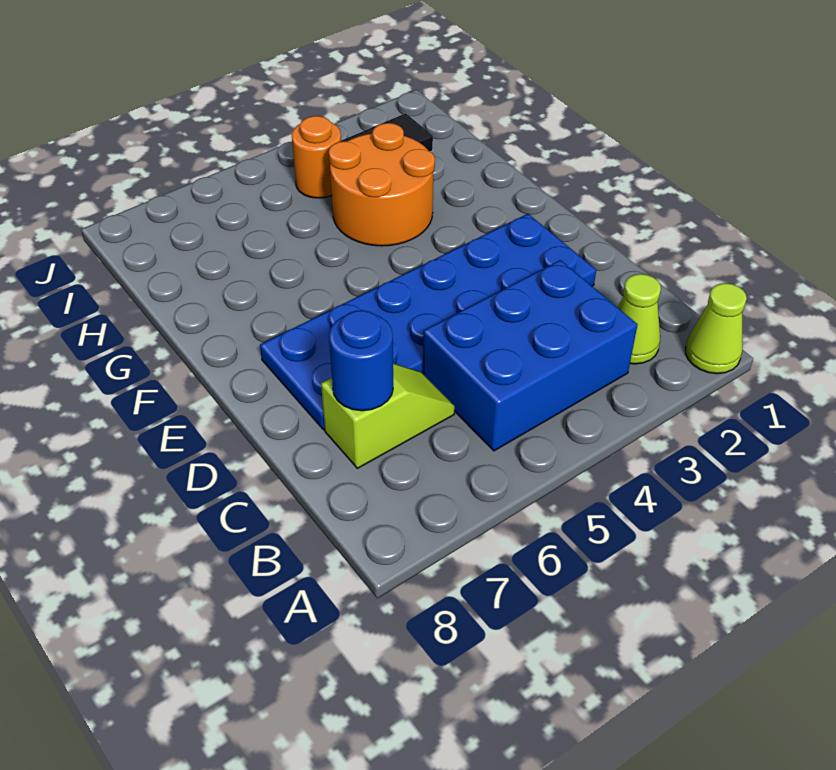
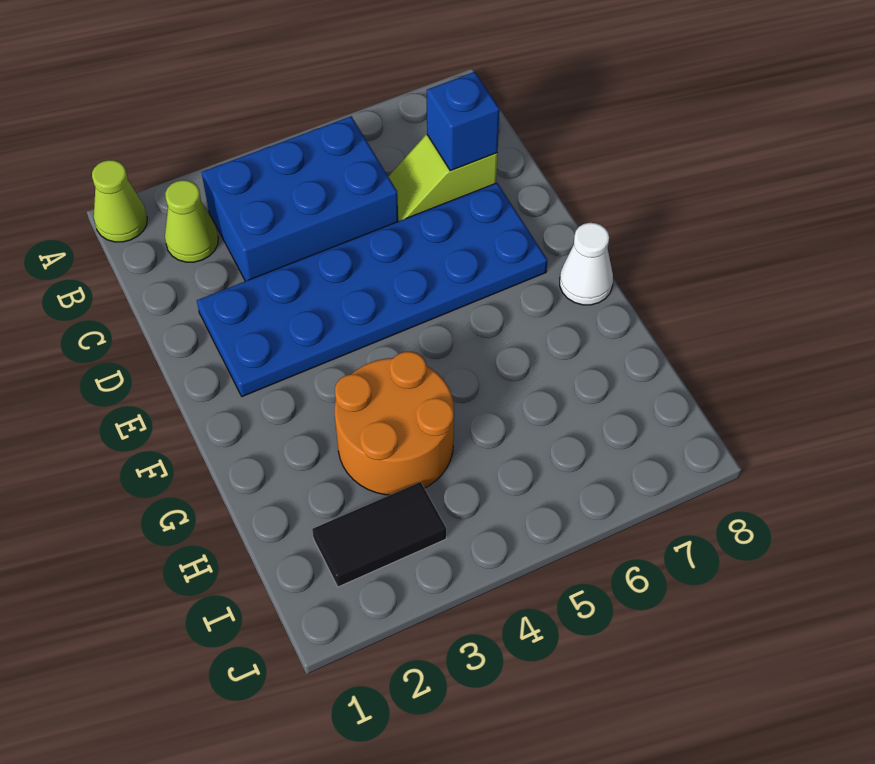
blue 1x1 round brick [329,310,393,411] -> blue 1x1 brick [427,72,500,171]
none -> white 1x1 cone [560,223,613,305]
orange 1x1 round brick [292,116,341,198] -> none

